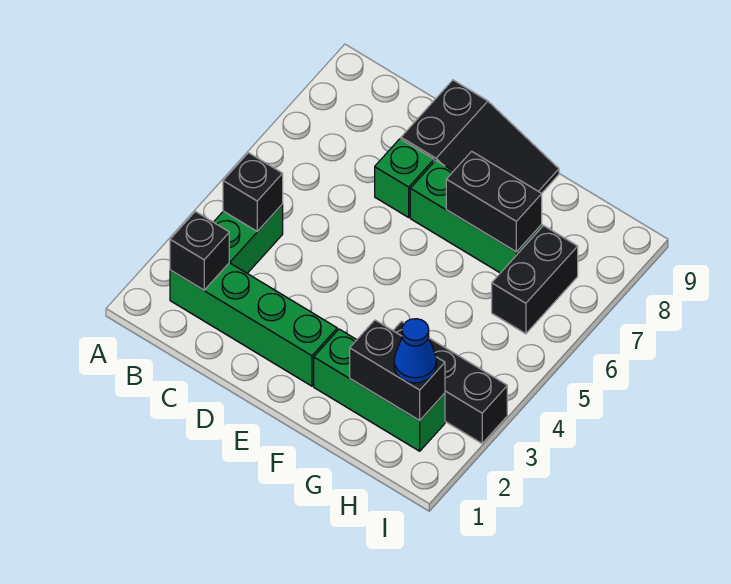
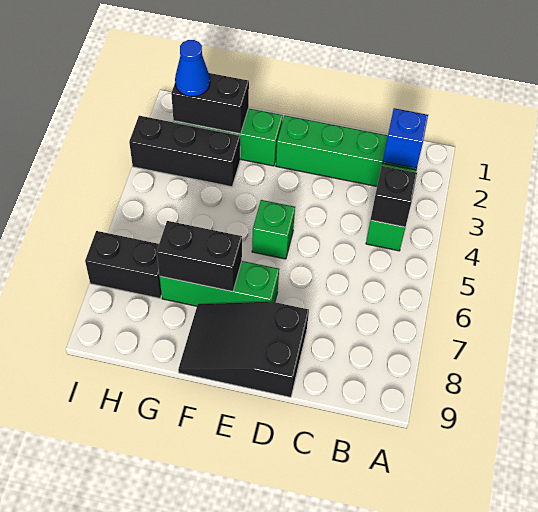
black 1x1 brick [170,211,229,290] -> blue 1x1 brick [383,108,428,168]
green 1x1 brick [375,139,434,217] -> green 1x1 brick moved to [252,200,295,259]
black 1x2 brick [492,226,578,334] -> black 1x2 brick turned to [85,231,162,298]

